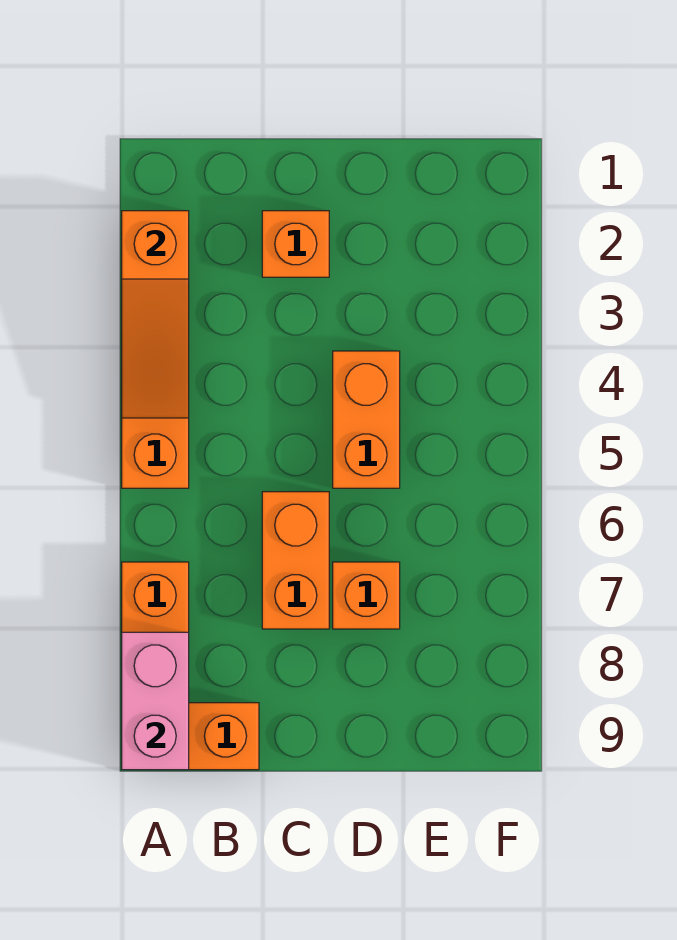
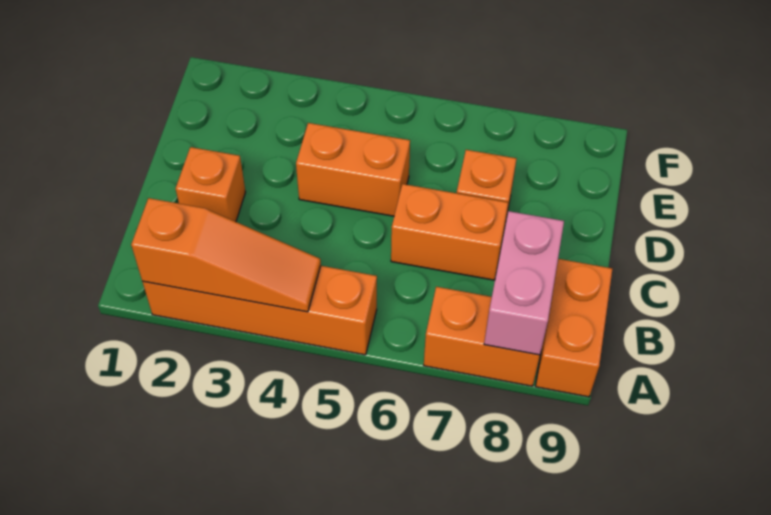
pink 1x2 brick [122,632,189,770] -> pink 1x2 brick turned to [484,211,564,355]

